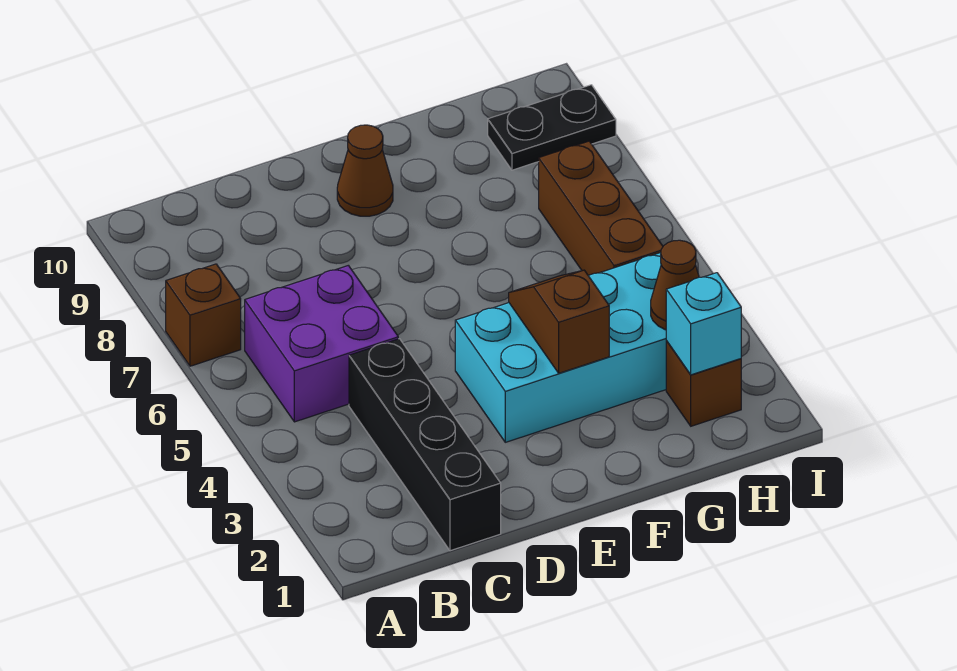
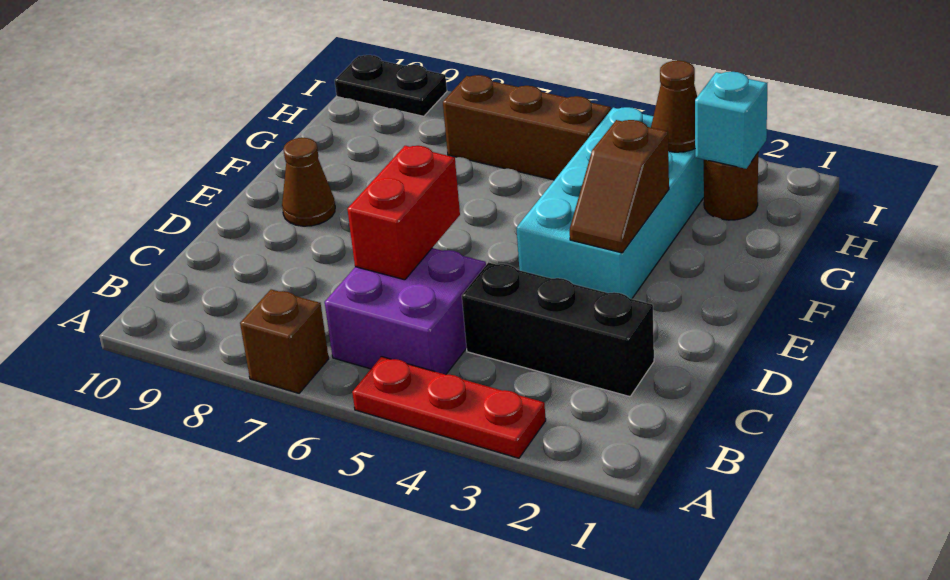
none -> red 1x3 plate [352,357,546,458]
black 1x4 brick [349,339,501,551] -> black 1x3 brick [462,262,654,397]
none -> red 1x2 brick [347,146,460,280]
brown 1x2 slope [509,270,609,373] -> brown 1x2 slope turned to [570,120,669,253]
brown 1x1 brick [666,341,741,426] -> brown 1x1 round brick [704,153,758,220]
black 1x2 plate [488,85,616,170] -> black 1x2 plate turned to [335,55,447,116]

